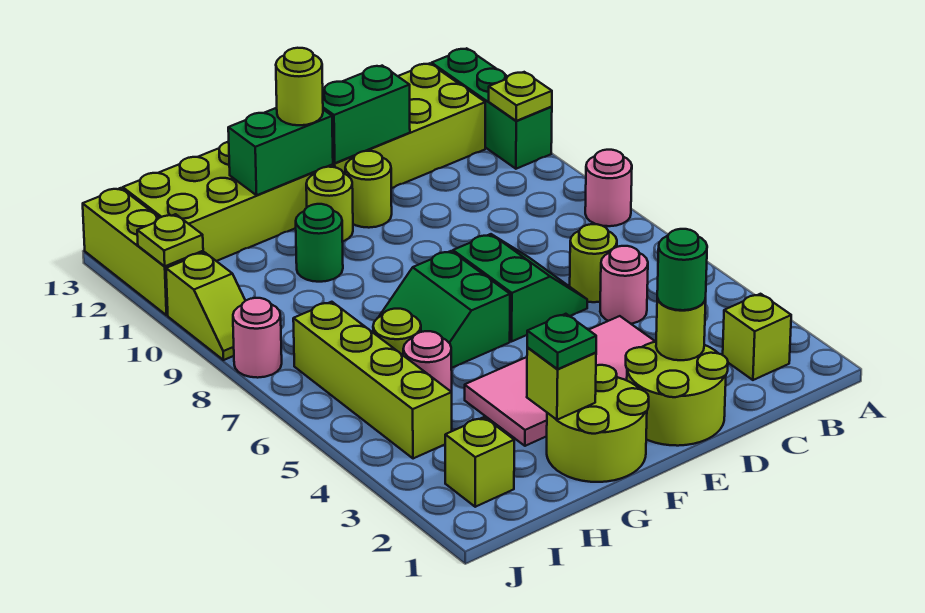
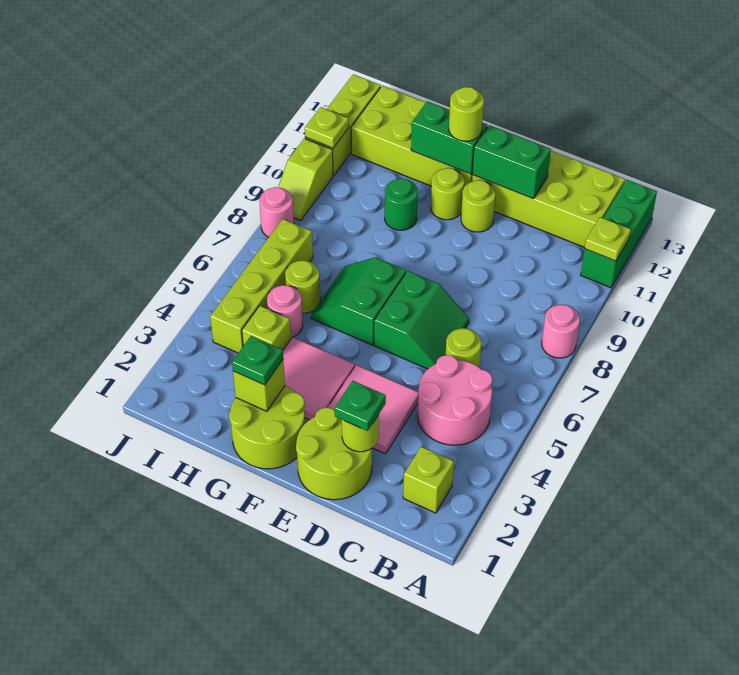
pink 1x1 round brick [600,246,648,324] -> pink 2x2 round brick [418,355,492,445]
green 1x1 round brick [657,229,707,310] -> green 1x1 plate [334,381,386,431]
lime 1x1 brick [445,417,514,507] -> lime 1x1 brick moved to [242,306,291,350]

